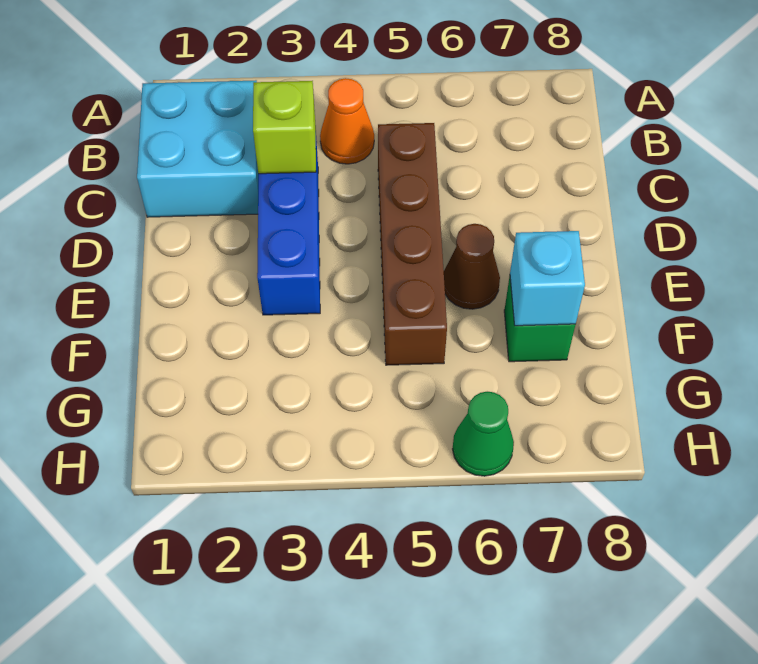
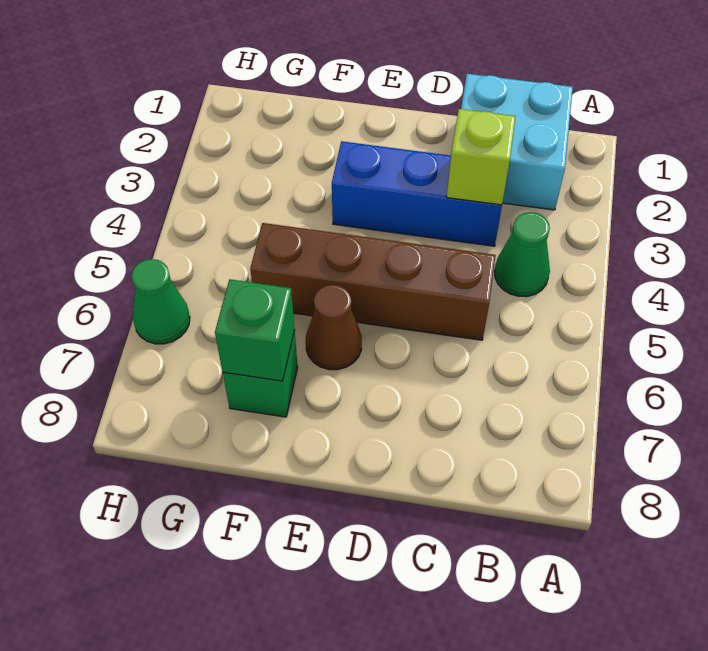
orange 1x1 cone [320,78,374,164] -> green 1x1 cone [494,212,550,297]
cyan 1x1 brick [510,231,585,326] -> green 1x1 brick [215,279,295,381]

